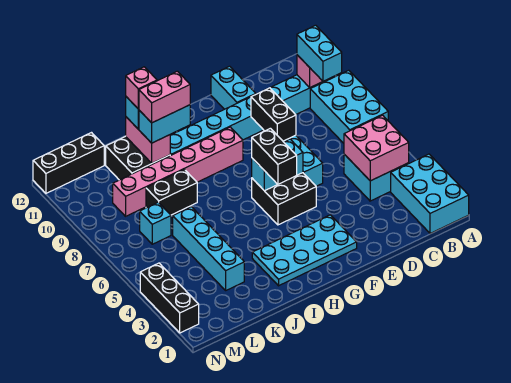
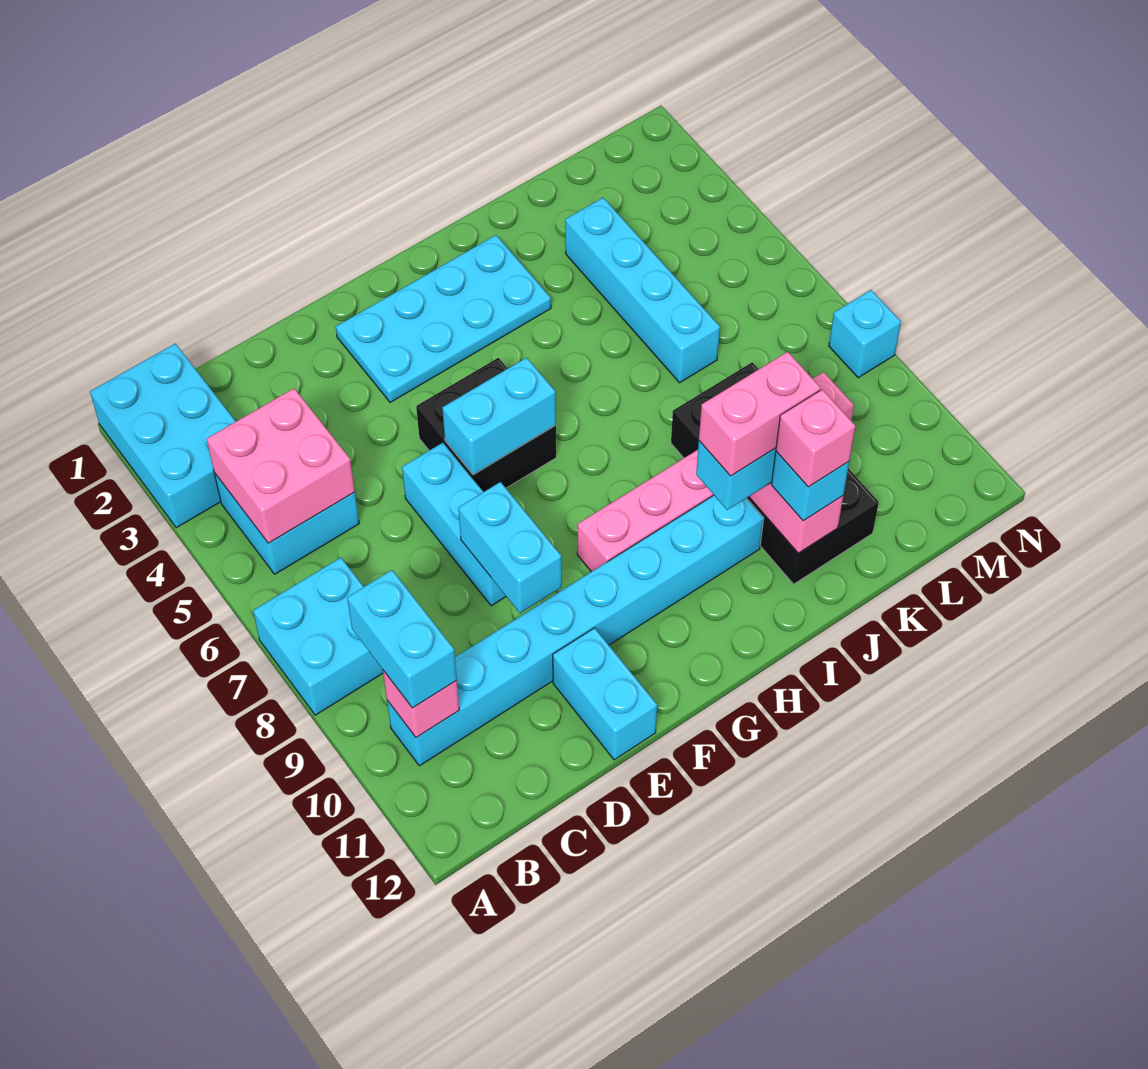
cyan 2x3 brick [310,70,388,143] -> cyan 2x2 brick [253,558,383,715]
black 1x2 brick [251,88,296,141] -> cyan 1x2 brick [458,482,562,613]
black 1x2 brick [252,128,297,184] -> none
cyan 1x1 brick [140,202,171,244] -> cyan 1x1 brick moved to [829,290,901,378]
black 1x3 brick [33,133,104,193] -> none
black 1x3 brick [140,263,199,333] -> none

